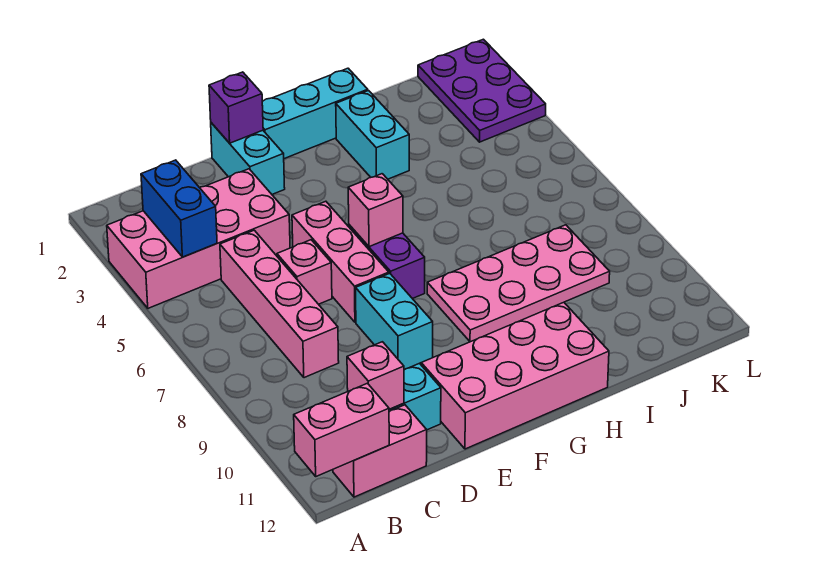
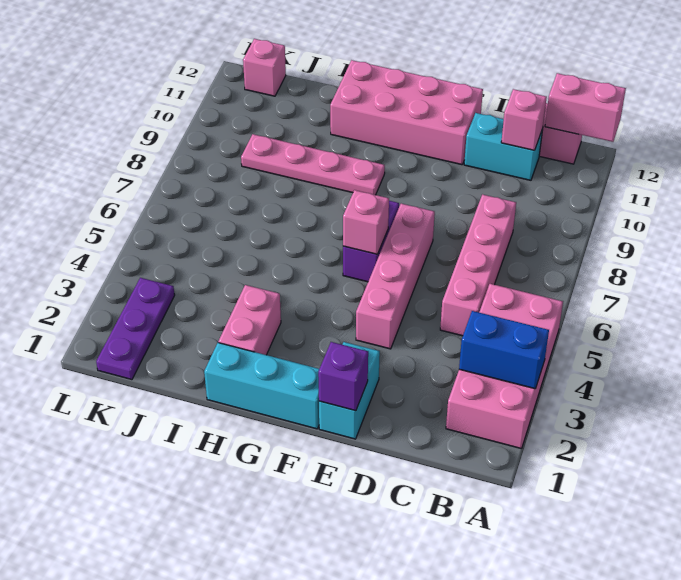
pink 2x4 brick [107,169,290,308] -> pink 2x4 brick turned to [446,284,563,449]
blue 1x2 brick [141,160,217,257] -> blue 1x2 brick turned to [459,311,549,389]
pink 1x1 brick [277,240,332,304] -> pink 1x1 brick moved to [243,39,286,96]
pink 1x3 brick [292,201,389,322] -> pink 1x4 brick [356,204,435,349]
cyan 1x2 brick [356,273,433,370] -> none
pink 2x4 plate [427,225,610,342] -> pink 1x4 plate [241,134,385,195]
cyan 1x2 brick [336,91,409,179] -> pink 1x2 brick [218,285,281,355]
purple 2x3 plate [418,39,546,142] -> purple 1x3 plate [96,278,175,380]

